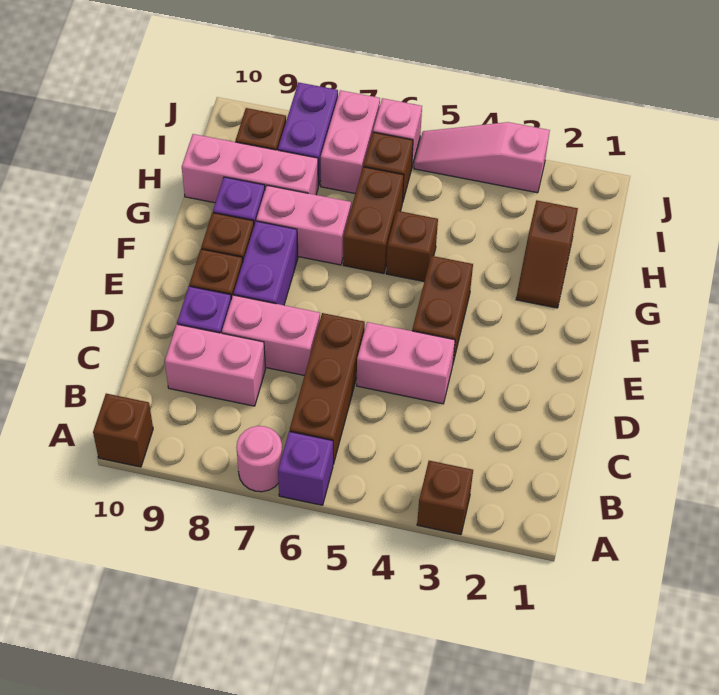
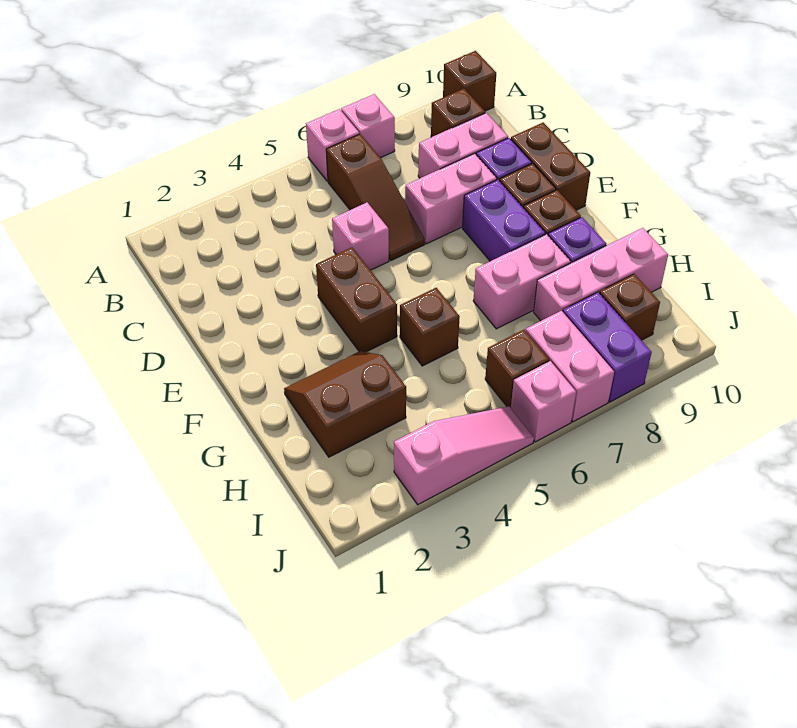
brown 1x1 brick [417,461,473,535] -> brown 1x1 brick moved to [431,89,485,137]
purple 1x1 brick [278,431,333,505] -> pink 1x1 brick [306,109,359,181]
pink 1x1 round brick [236,426,282,492] -> pink 1x1 brick [341,94,395,158]
brown 1x3 brick [290,313,365,464] -> brown 1x3 slope [326,134,425,260]
pink 1x2 brick [357,322,455,404] -> pink 1x1 brick [332,203,389,270]
brown 1x2 slope [516,200,578,308] -> brown 2x2 slope [284,351,406,457]
brown 1x2 brick [343,167,404,274] -> brown 1x2 brick moved to [511,122,590,210]

